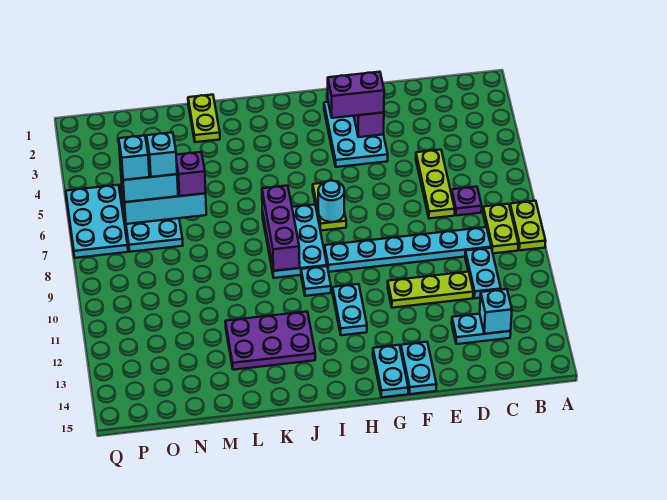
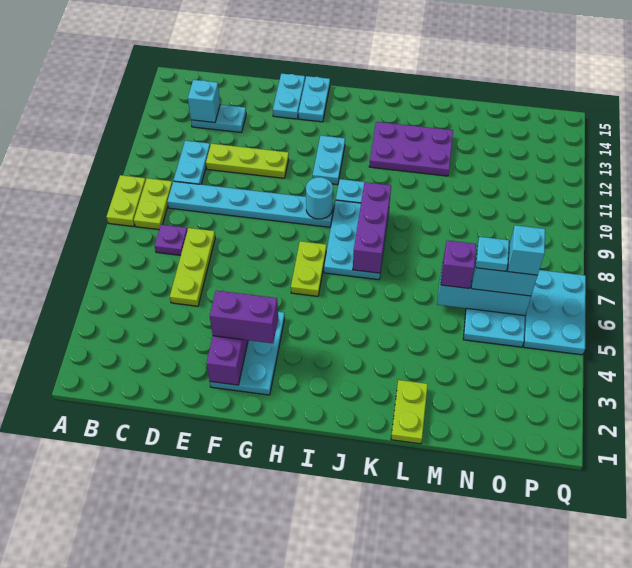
cyan 1x1 round brick [318,181,344,222] -> cyan 1x1 round brick moved to [306,177,333,219]
cyan 1x1 brick [147,132,177,177] -> cyan 1x1 plate [476,237,509,271]

